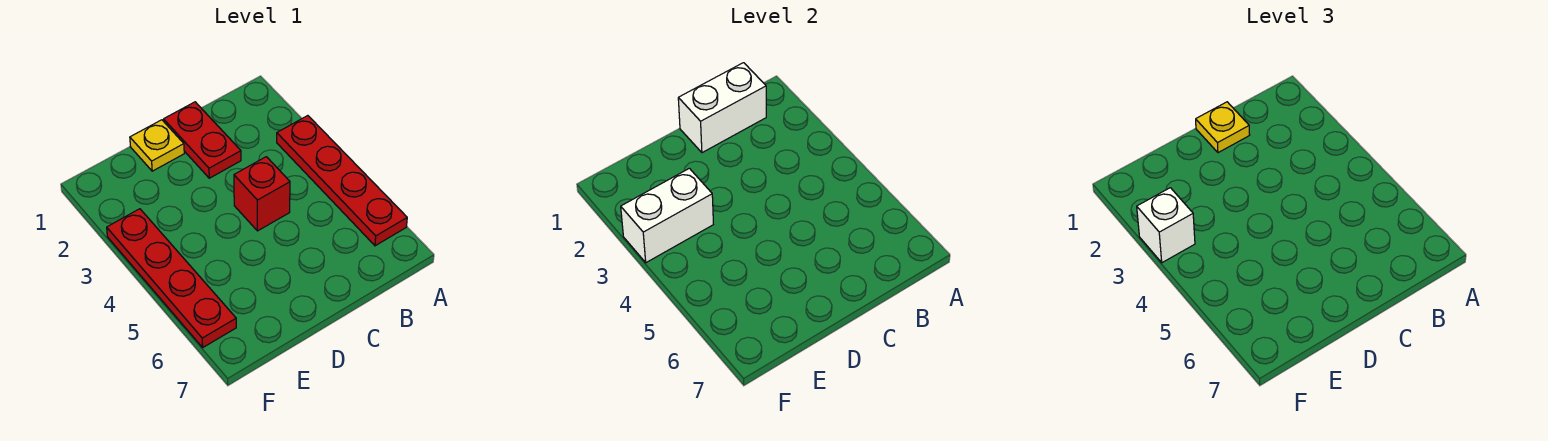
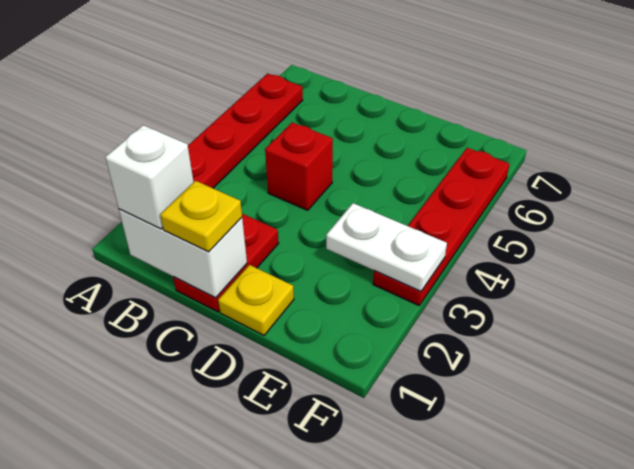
white 1x2 brick [621,168,713,263] -> white 1x2 plate [326,203,447,291]
white 1x1 brick [1137,188,1195,263] -> white 1x1 brick moved to [105,125,193,229]

